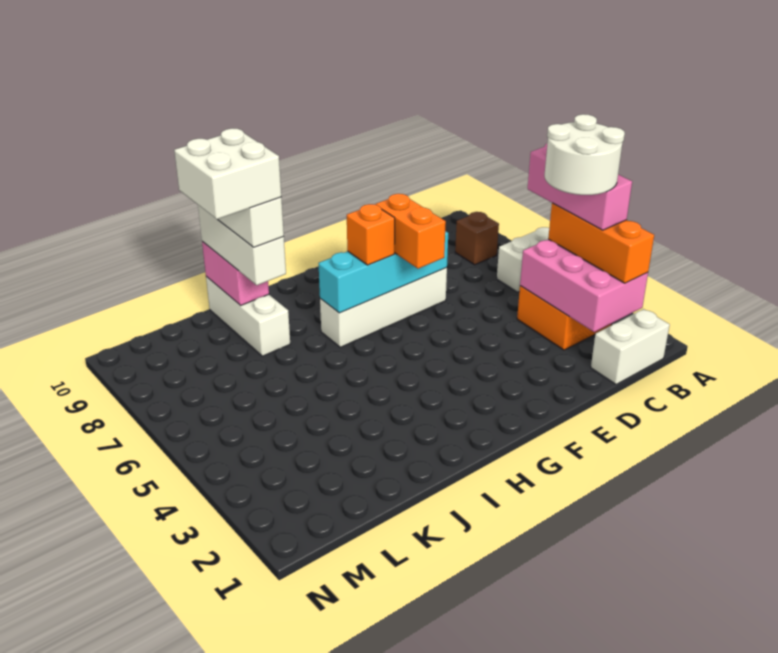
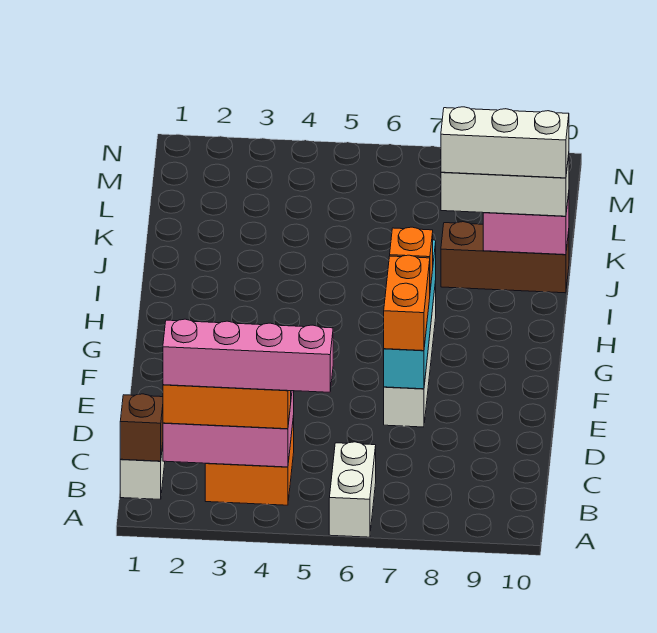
pink 1x3 brick [528,144,632,230] -> pink 1x4 brick [163,319,333,392]
white 2x2 round brick [544,114,625,195] -> none
brown 1x1 brick [455,212,499,265] -> brown 1x1 brick moved to [120,394,163,461]
orange 1x2 brick [375,194,446,269] -> orange 1x2 brick turned to [384,255,430,351]
white 1x3 brick [206,277,290,356] -> brown 1x3 brick [441,222,569,293]
white 2x2 brick [174,128,281,219] -> none

